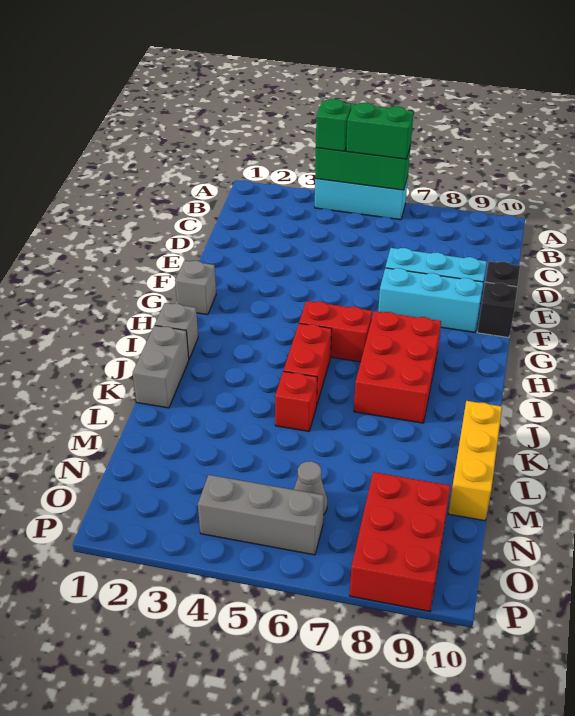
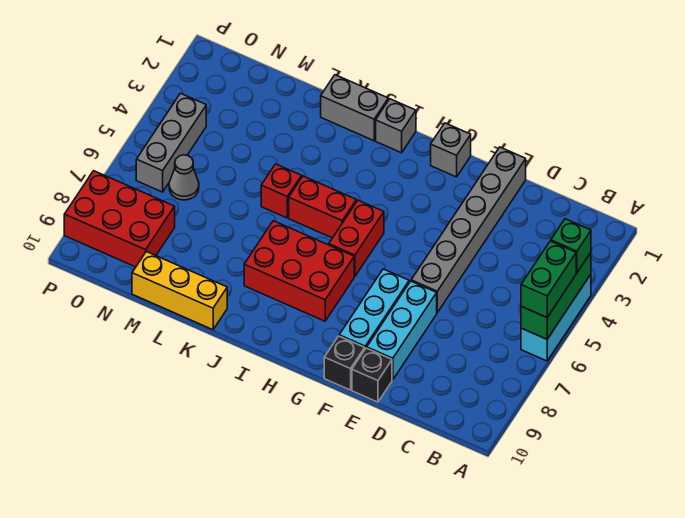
none -> grey 1x6 brick [411,147,526,313]

